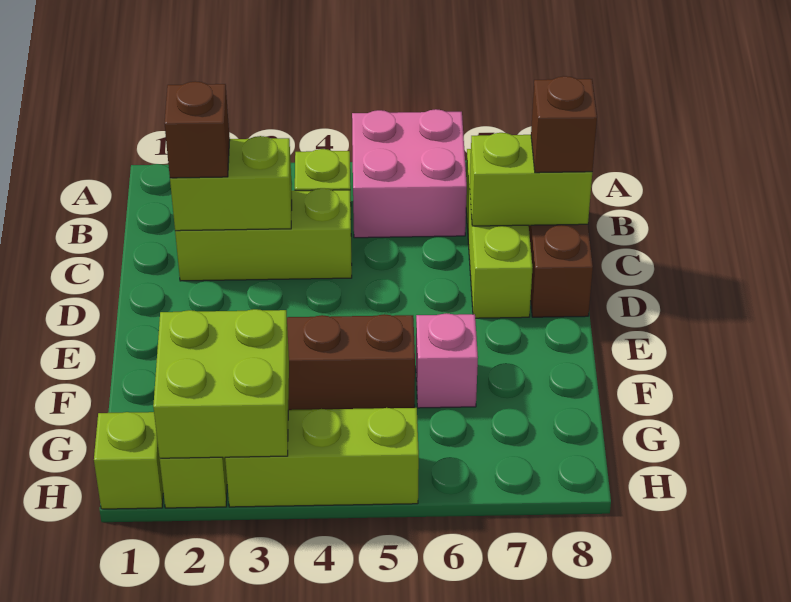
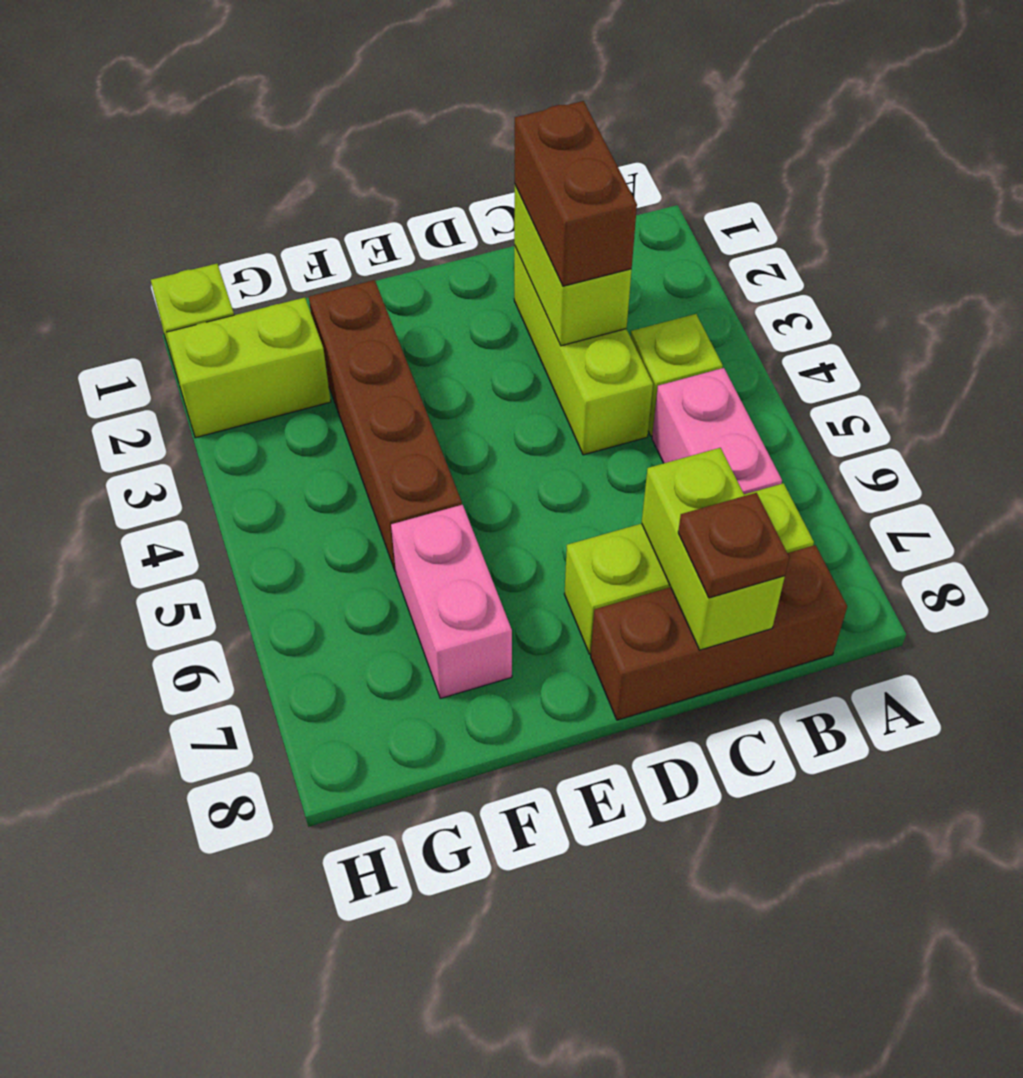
pink 2x2 brick [352,109,467,238] -> pink 1x2 brick [652,368,782,494]
brown 1x1 brick [164,81,230,178] -> brown 1x2 brick [515,101,637,286]
brown 1x1 brick [531,76,597,173] -> brown 1x1 plate [678,493,789,598]
pink 1x1 brick [416,313,478,408] -> pink 1x2 brick [391,505,512,699]
lime 2x2 brick [153,309,289,458] -> none
lime 1x3 brick [225,408,419,507] -> none

